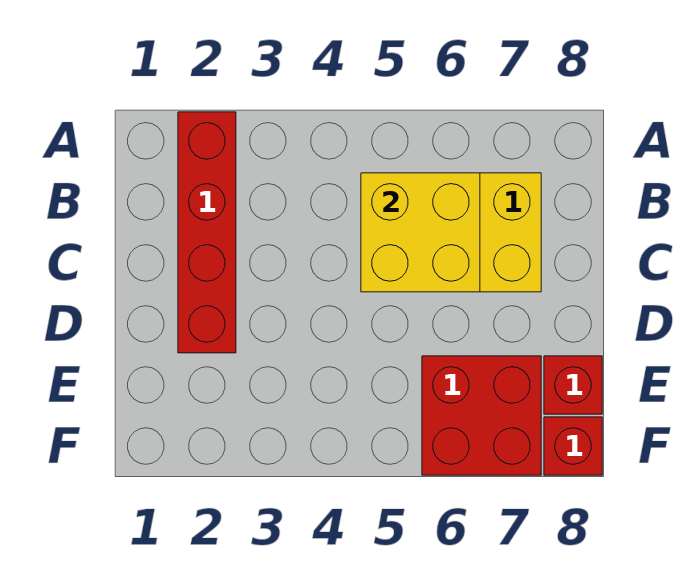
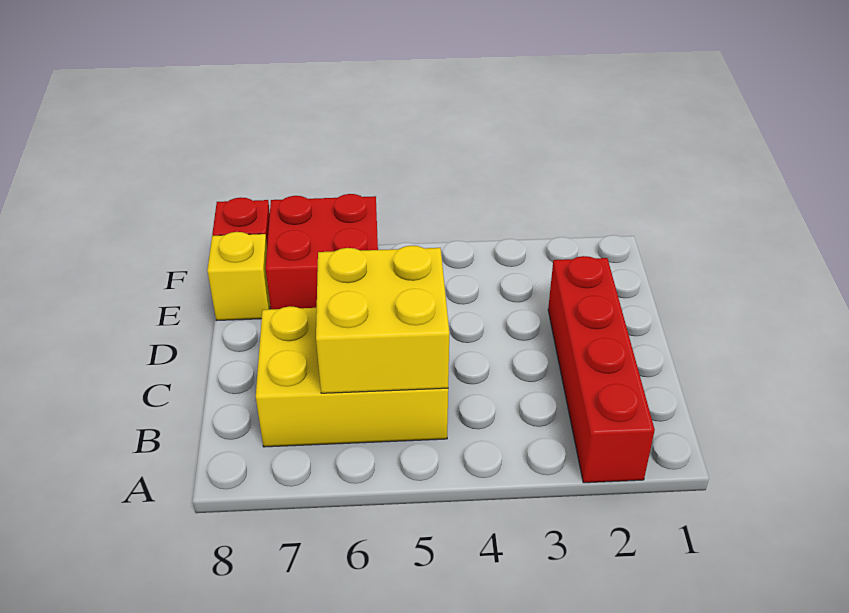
red 1x1 brick [544,356,602,414] -> yellow 1x1 brick [207,232,270,321]

